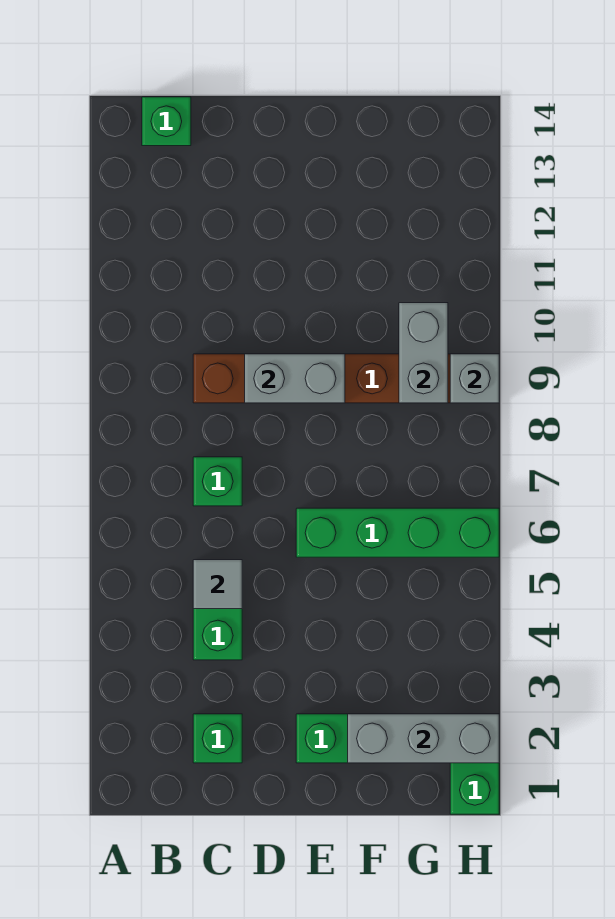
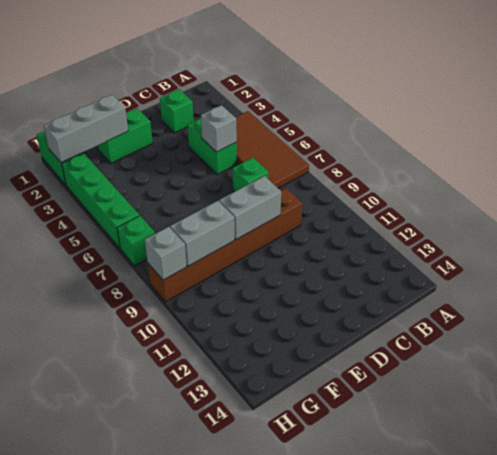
none -> brown 2x4 tile [235,111,309,188]
green 1x1 brick [142,97,191,146] -> green 1x1 brick moved to [117,216,155,266]
grey 1x1 tile [193,560,242,609] -> grey 1x1 brick [201,105,237,152]
green 1x4 brick [296,508,499,557] -> green 1x4 brick turned to [62,153,139,248]
grey 1x2 brick [399,303,448,403] -> grey 1x2 brick turned to [170,201,235,266]

